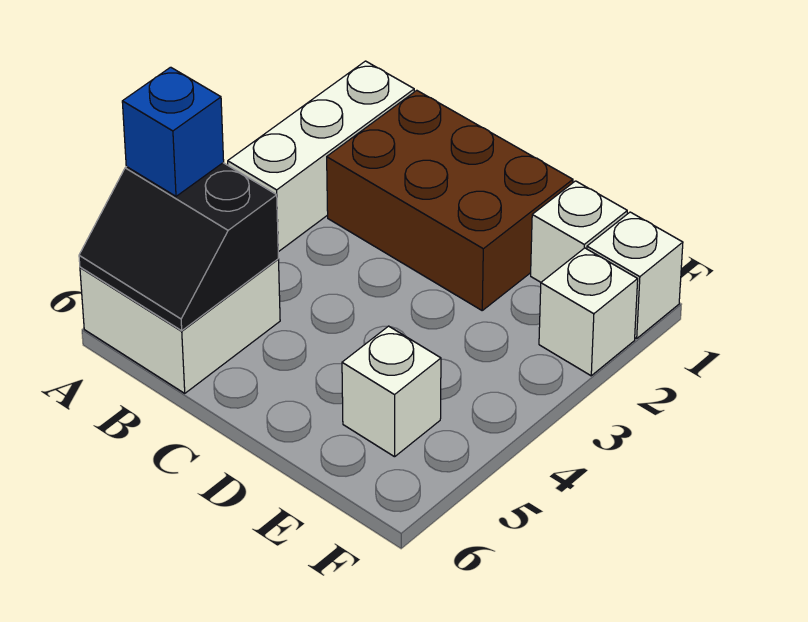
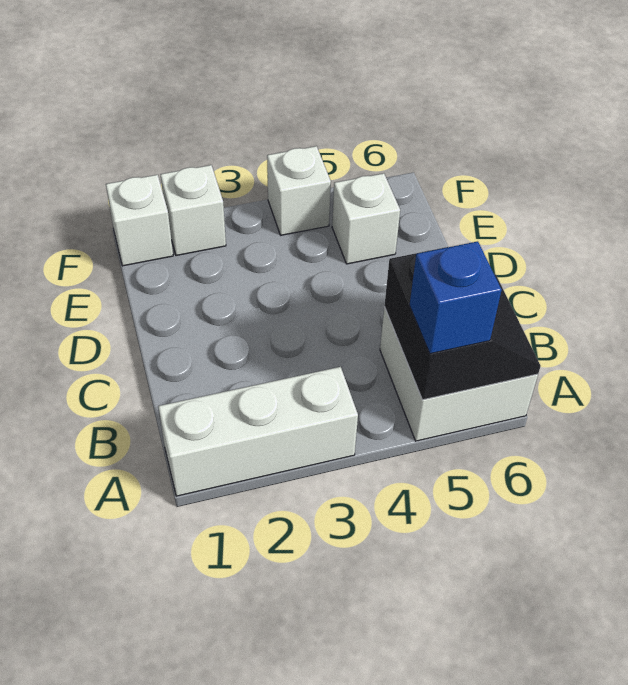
brown 2x3 brick [327,90,573,310] -> none
white 1x1 brick [531,181,627,282] -> white 1x1 brick moved to [267,146,331,235]

